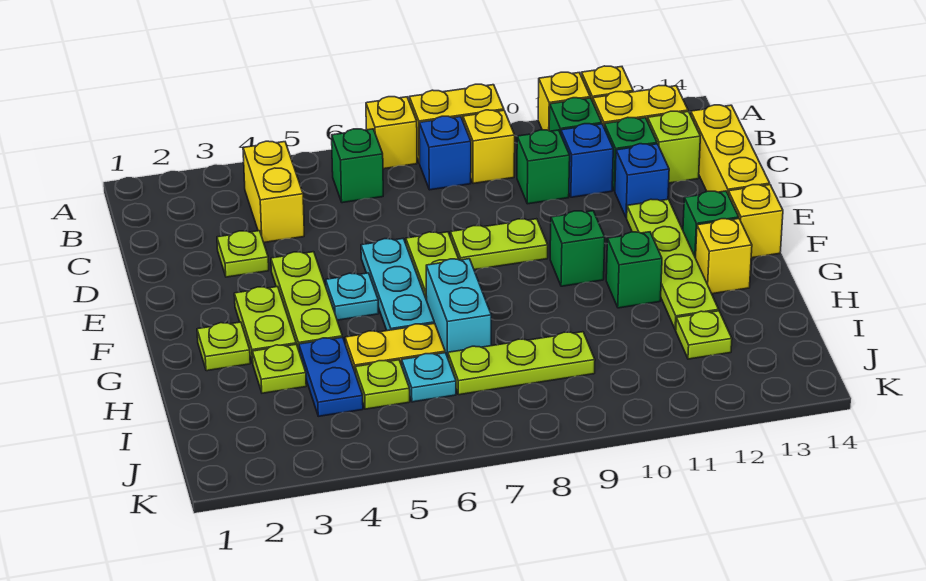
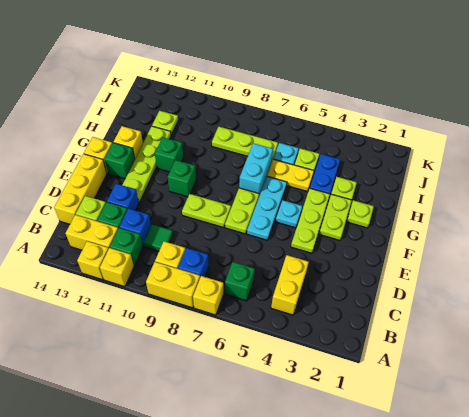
green 1x1 brick [517,130,570,204] -> green 1x1 tile [144,225,173,251]
lime 1x1 plate [217,231,269,277] -> none

